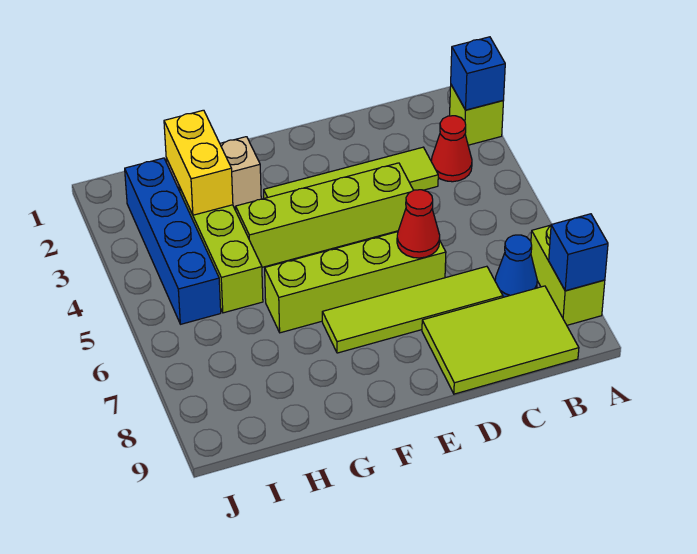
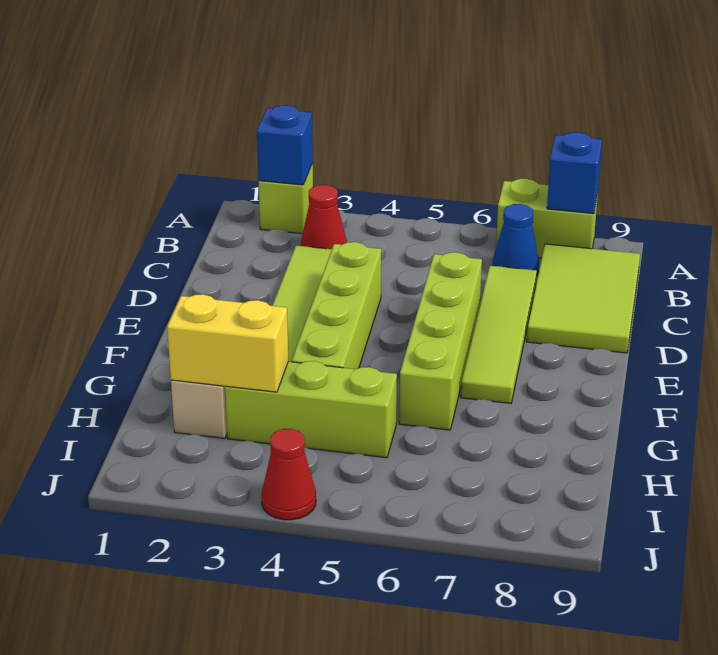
red 1x1 cone [397,190,440,258] -> red 1x1 cone moved to [262,429,316,520]
blue 1x4 brick [125,158,221,324] -> none

